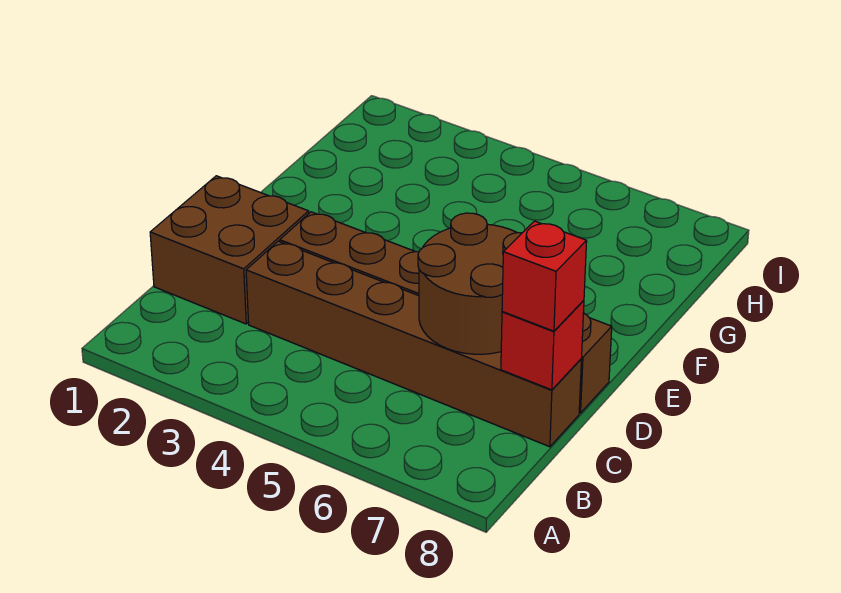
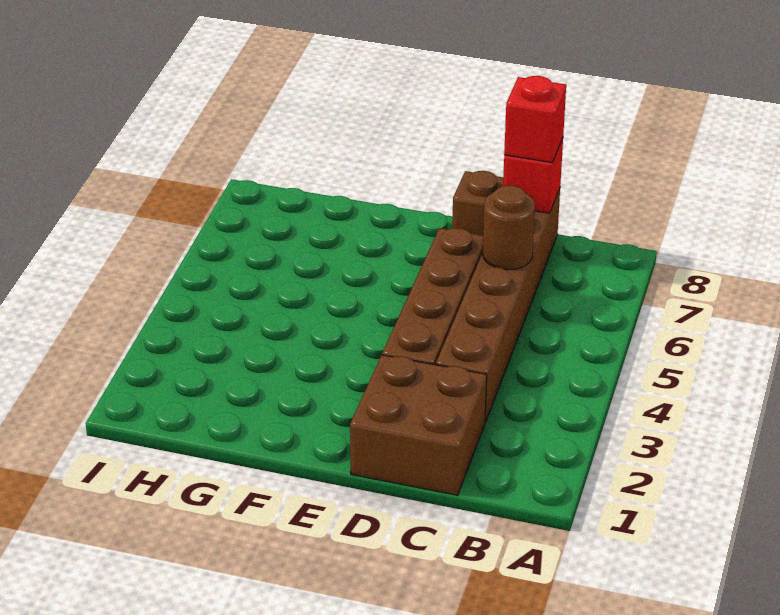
brown 2x2 round brick [418,213,522,354] -> brown 1x1 round brick [483,185,535,270]

